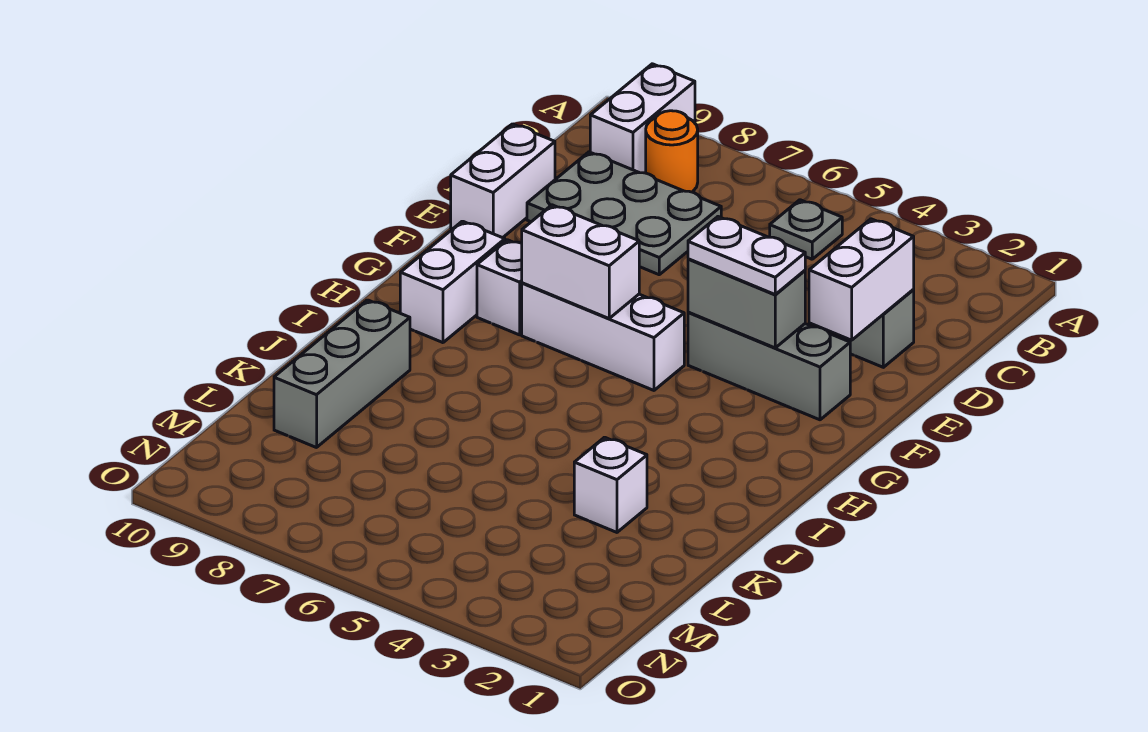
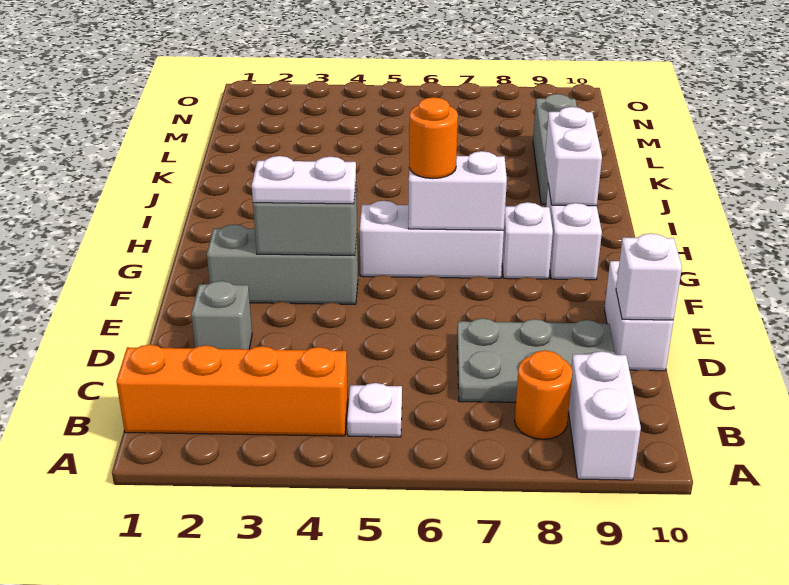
none -> orange 1x4 brick [116,345,348,436]
grey 1x1 plate [770,200,842,259] -> white 1x1 plate [347,383,402,437]
white 1x2 brick [809,219,914,340] -> white 1x2 brick moved to [545,107,602,206]
none -> orange 1x1 round brick [409,97,458,179]
white 1x1 brick [574,437,647,532] -> white 1x1 brick moved to [616,233,682,320]

